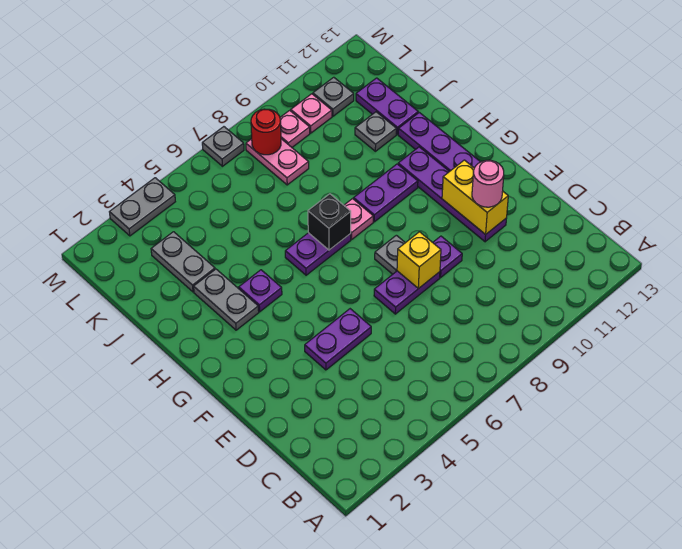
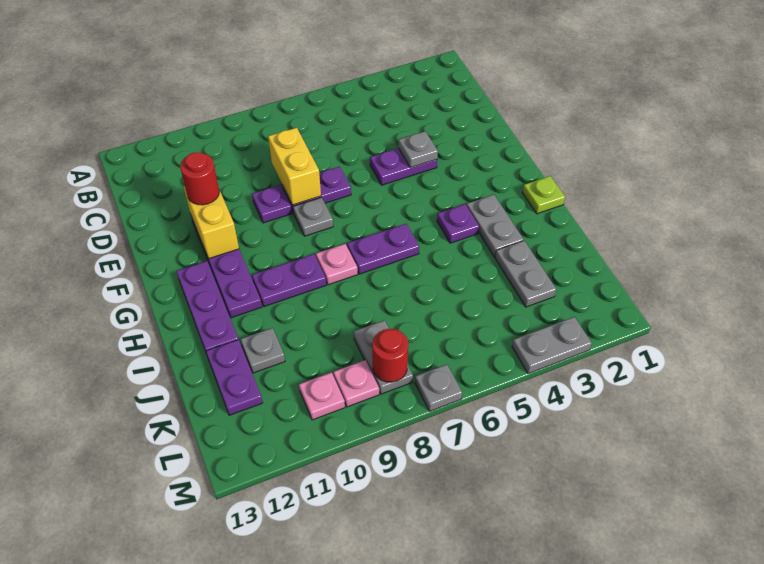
yellow 1x1 brick [397,232,441,289] -> yellow 1x2 brick [268,128,321,205]
pink 1x1 round brick [472,160,504,207] -> red 1x1 round brick [180,152,219,205]
none -> lime 1x1 plate [522,176,565,214]
black 1x1 brick [308,194,351,250] -> none
pink 1x2 plate [246,139,309,185] -> grey 1x2 plate [354,320,413,394]
grey 1x1 plate [313,77,354,116] -> grey 1x1 plate moved to [398,131,438,168]

